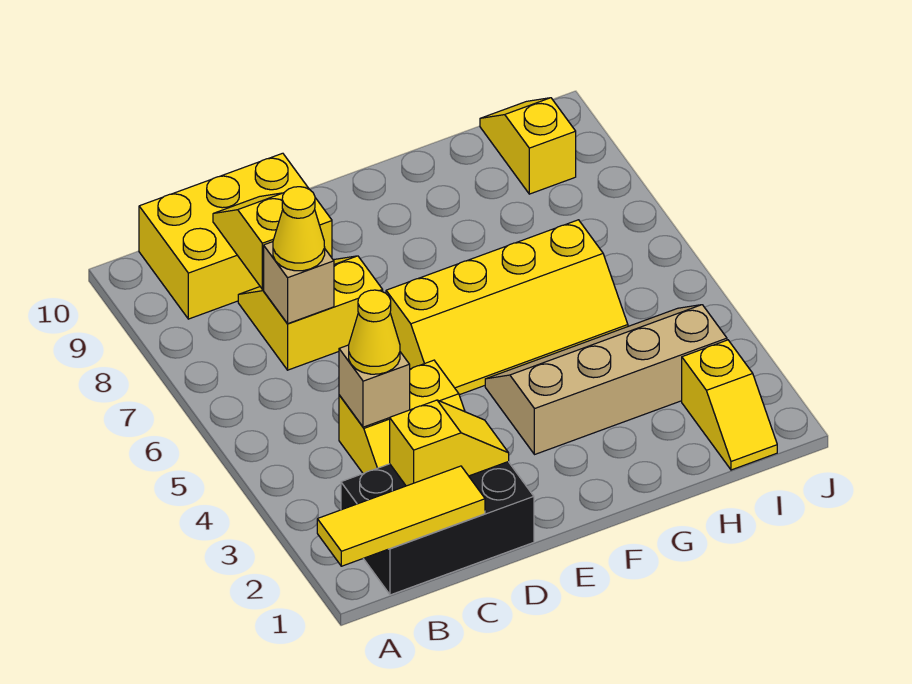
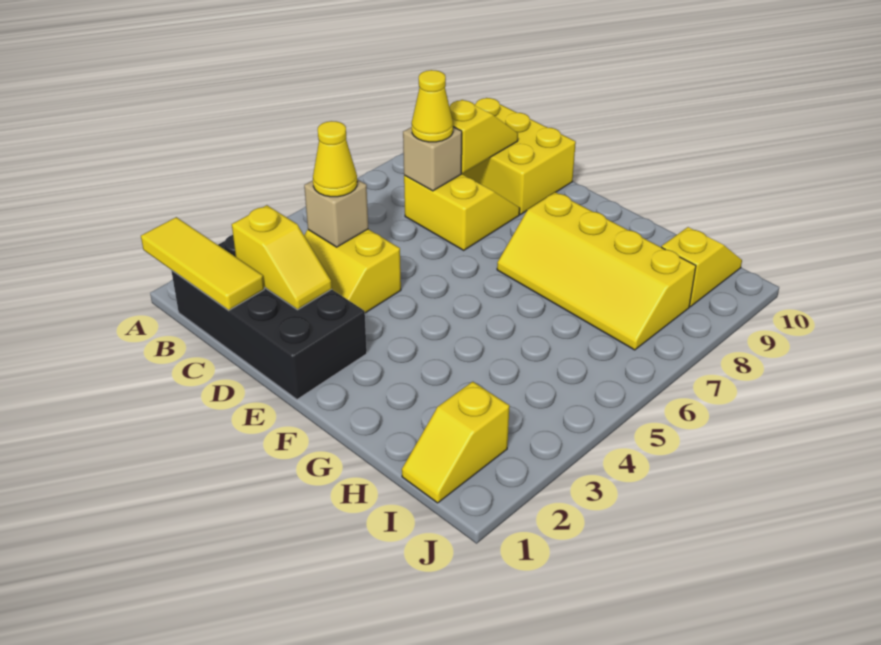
black 2x3 brick [341,462,534,595] -> black 2x4 brick [171,235,367,399]
yellow 2x4 slope [386,220,628,395] -> yellow 2x4 slope moved to [497,192,696,350]
tan 2x4 slope [485,305,727,455] -> none

